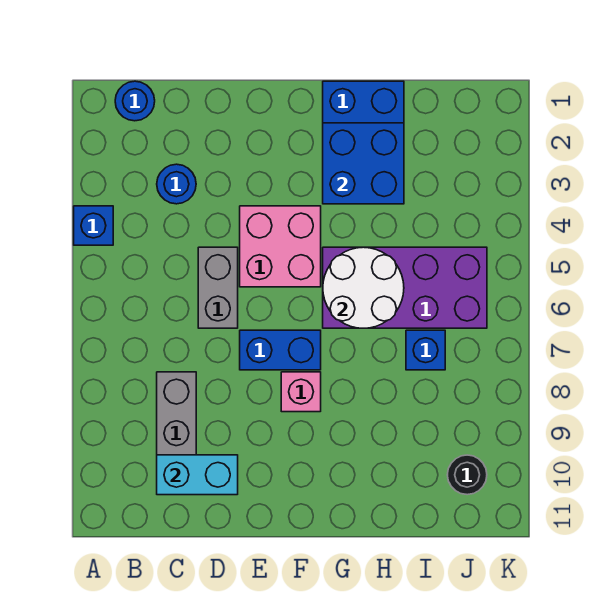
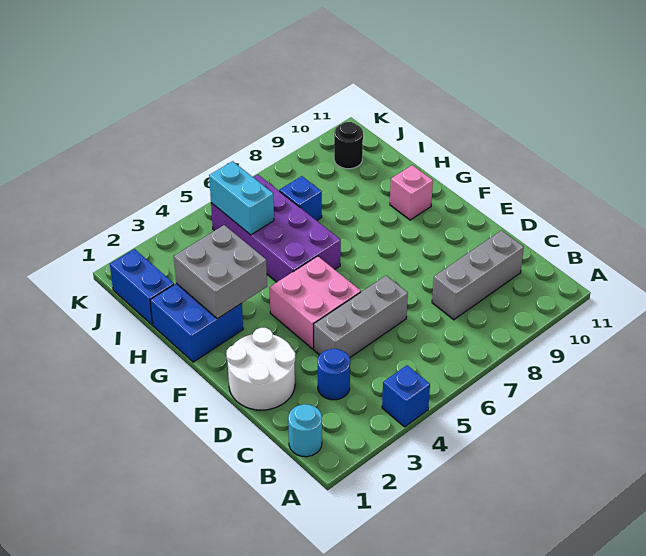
blue 1x1 round brick [115,81,155,121] -> cyan 1x1 round brick [288,404,322,457]
cyan 1x2 brick [157,455,238,495] -> cyan 1x2 brick moved to [209,161,274,235]
grey 1x2 brick [198,247,238,328] -> grey 1x3 brick [314,276,408,358]
blue 1x2 brick [240,330,321,370] -> blue 1x2 brick moved to [110,249,174,325]
pink 1x1 brick [281,372,321,412] -> pink 1x1 brick moved to [390,165,433,220]
blue 2x2 brick [323,123,404,204] -> grey 2x2 brick [174,225,267,319]
white 2x2 round brick [323,247,404,328] -> white 2x2 round brick moved to [226,328,295,410]

